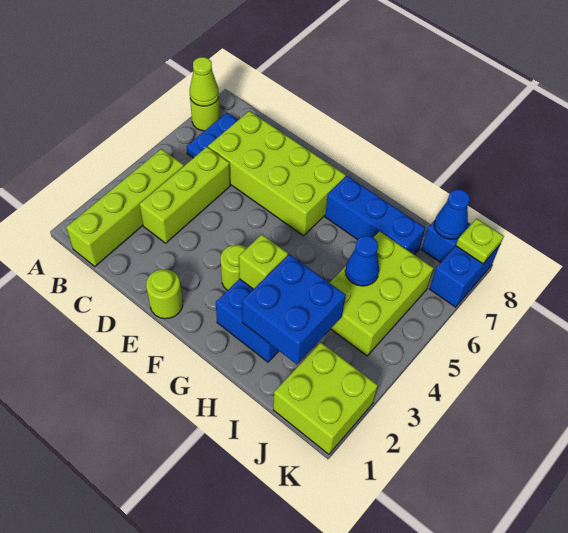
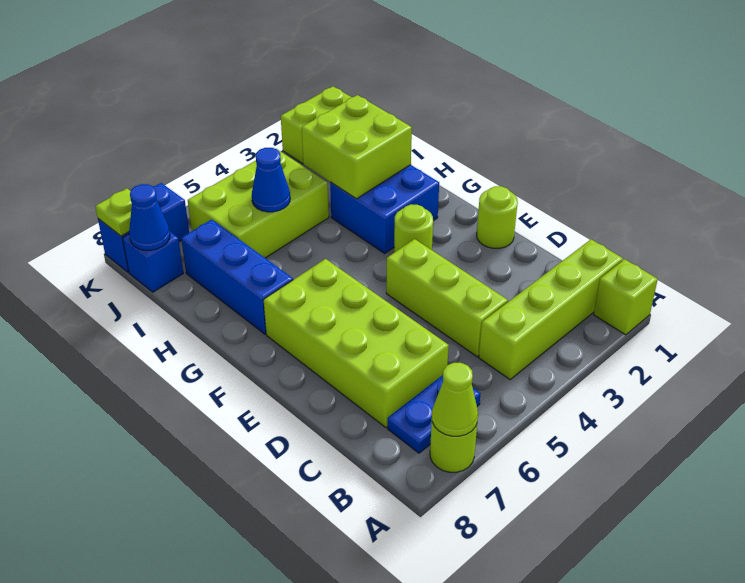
lime 1x3 brick [139,147,230,243] -> lime 1x3 brick turned to [386,239,508,357]
lime 1x1 brick [239,234,288,289] -> lime 1x1 brick moved to [594,259,658,335]
blue 2x2 brick [242,254,346,364] -> lime 2x2 brick [302,95,412,199]

